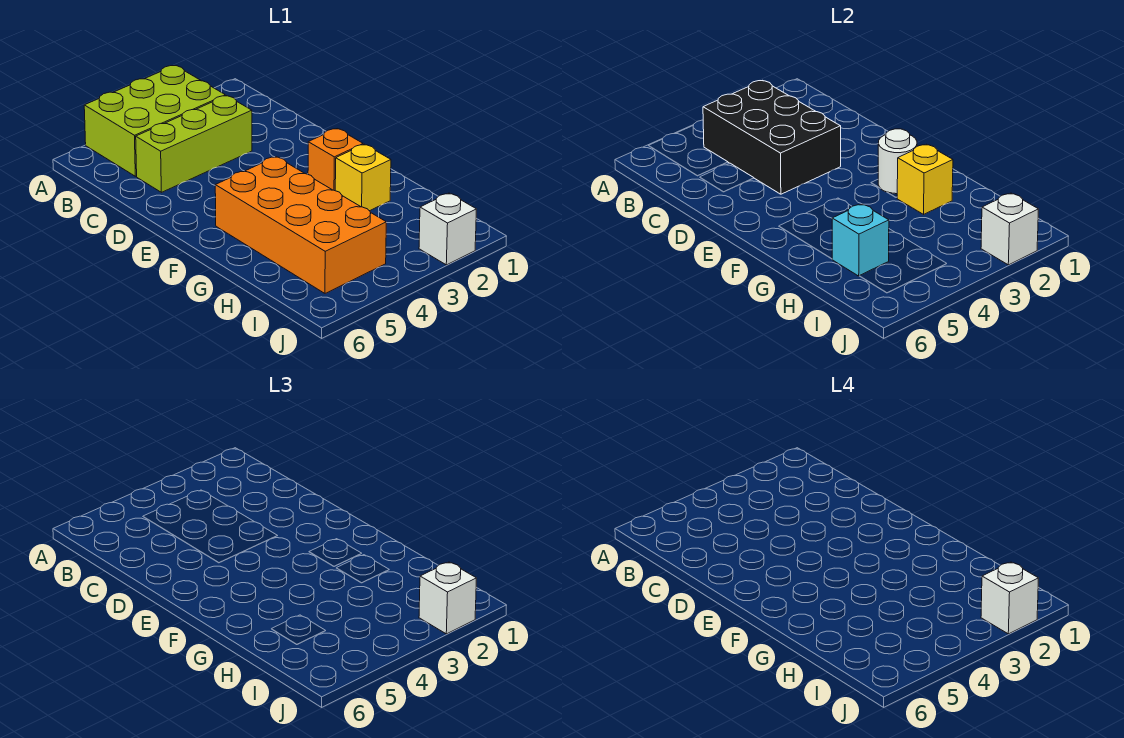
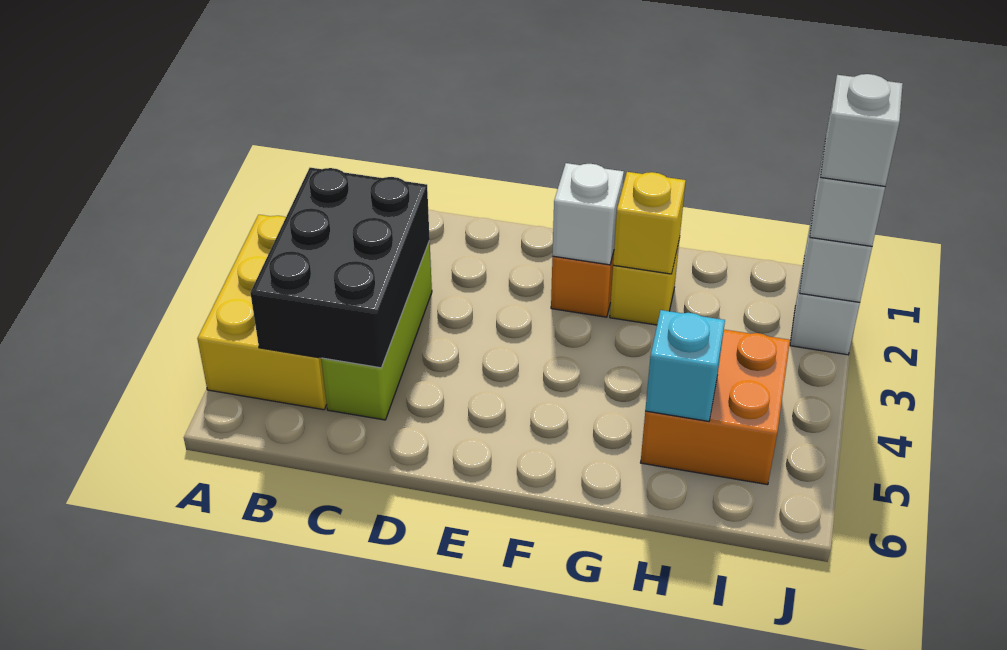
lime 2x3 brick [84,66,226,176] -> yellow 2x3 brick [197,215,327,410]
black 2x3 brick [703,81,841,194] -> black 2x3 brick turned to [250,168,430,368]
white 1x1 round brick [878,129,917,194] -> white 1x1 brick [552,163,624,265]
orange 2x4 brick [215,157,386,293] -> orange 2x2 brick [641,330,790,485]

